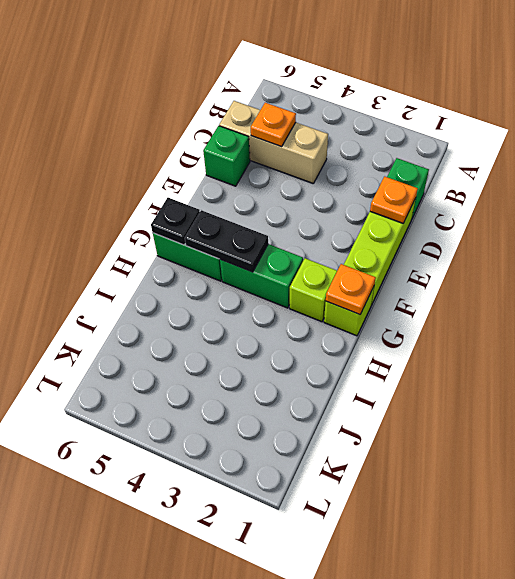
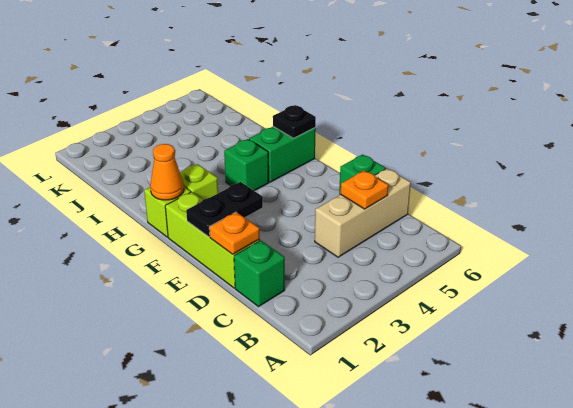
orange 1x1 plate [326,264,376,314] -> orange 1x1 cone [150,144,184,200]
green 1x2 brick [220,244,303,308] -> green 1x1 brick [224,139,269,191]
black 1x2 plate [185,210,268,272] -> black 1x2 plate moved to [186,182,263,237]

